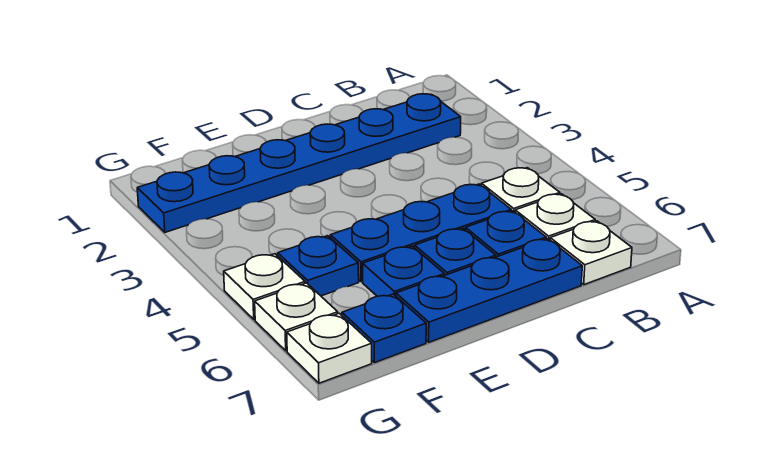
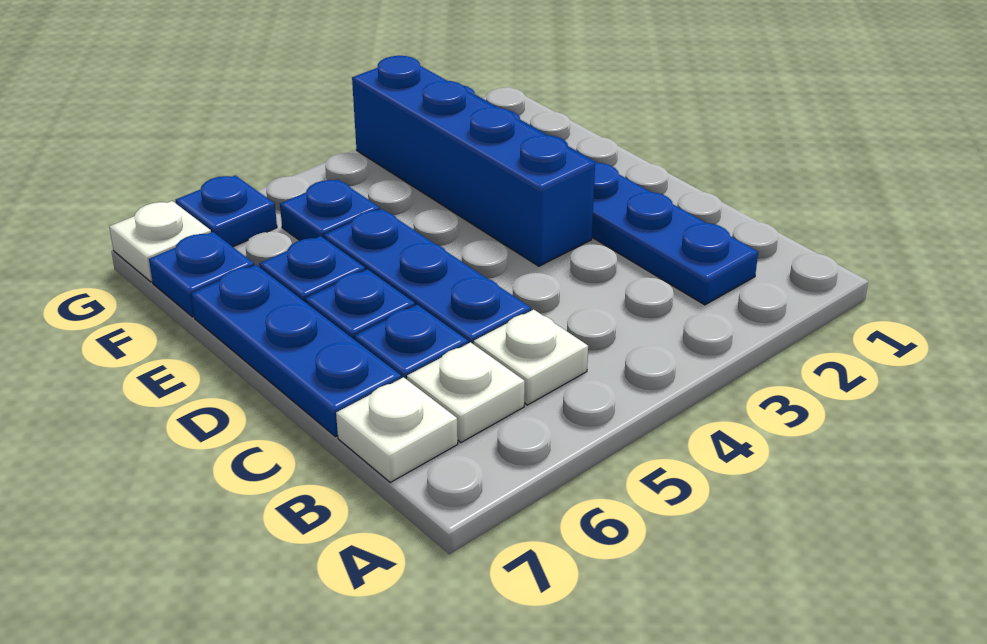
none -> blue 1x4 brick [352,56,595,266]
white 1x1 plate [224,254,305,320] -> none
white 1x1 plate [255,283,338,351] -> blue 1x1 plate [176,175,277,247]

